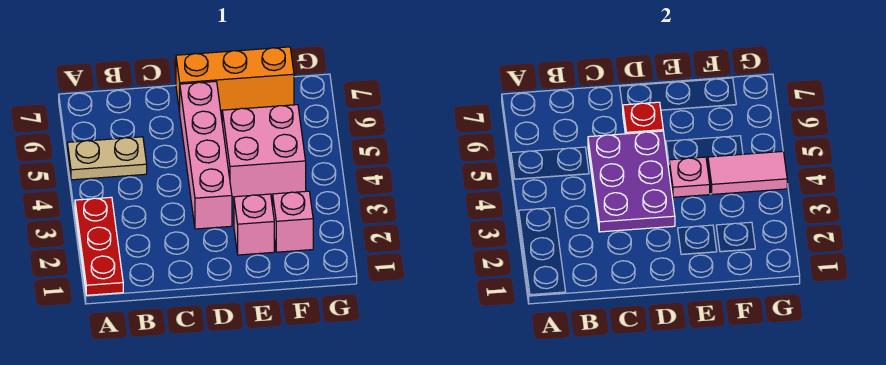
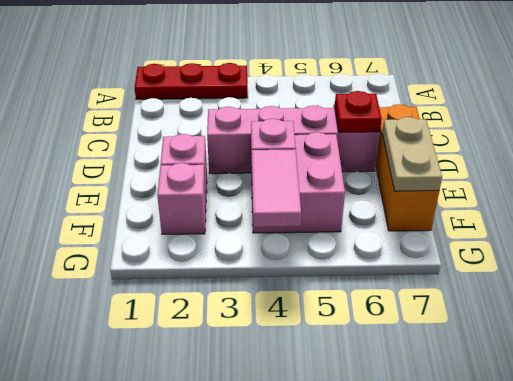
tan 1x2 plate [67,137,147,180] -> tan 1x2 plate moved to [382,117,442,191]
purple 2x3 plate [588,131,675,232] -> none

